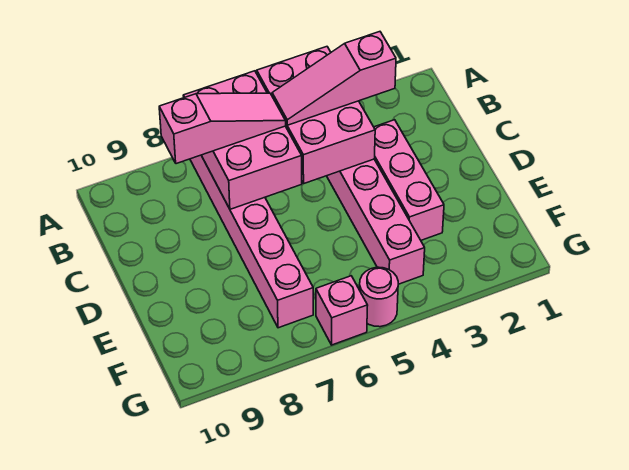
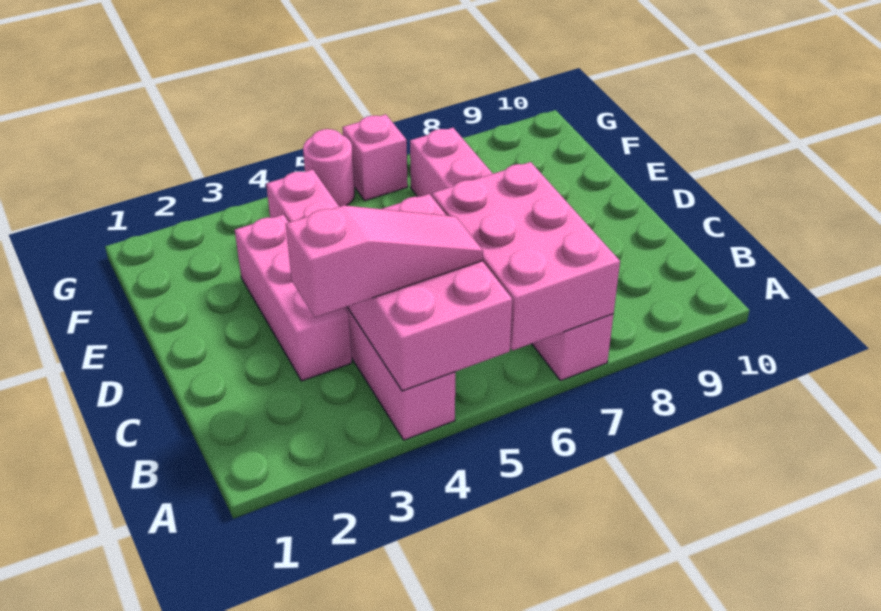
pink 1x3 slope [159,93,286,164] -> none

